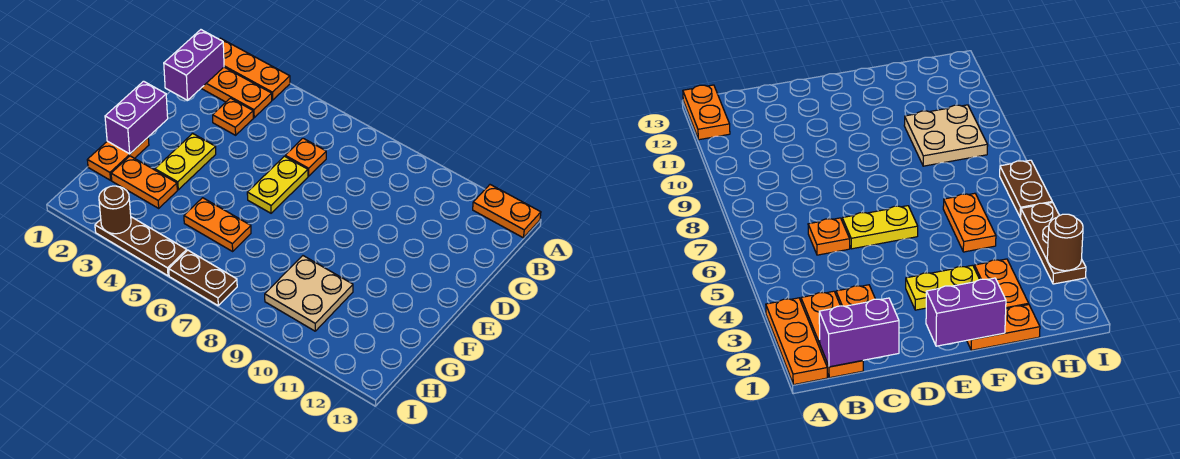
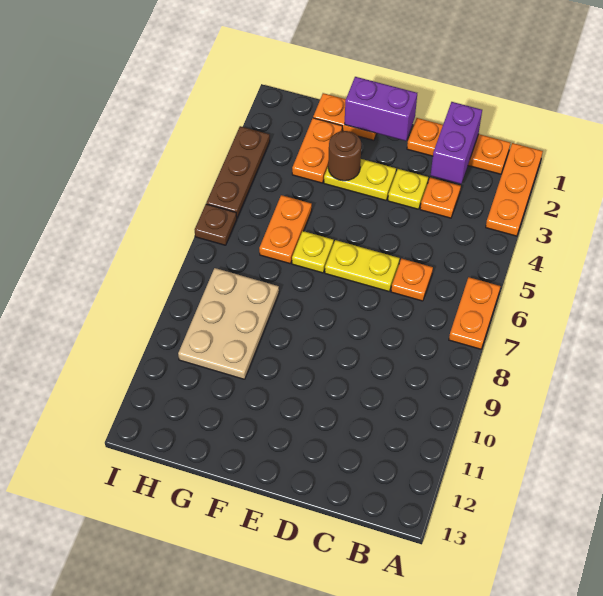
orange 1x2 plate [473,185,541,238] -> orange 1x2 plate moved to [449,277,500,349]
orange 1x3 plate [201,67,272,118] -> orange 1x3 plate turned to [407,118,510,174]
purple 1x2 brick [164,30,224,101] -> purple 1x2 brick turned to [431,102,482,184]
none -> yellow 1x1 plate [388,169,428,209]
none -> yellow 1x1 plate [292,231,334,273]
tan 2x2 plate [265,256,353,331] -> tan 2x3 plate [178,268,279,379]
brown 1x1 round brick [99,186,131,234] -> brown 1x1 round brick moved to [328,131,361,181]
brown 1x2 plate [169,250,237,305] -> brown 1x1 plate [195,204,237,245]

